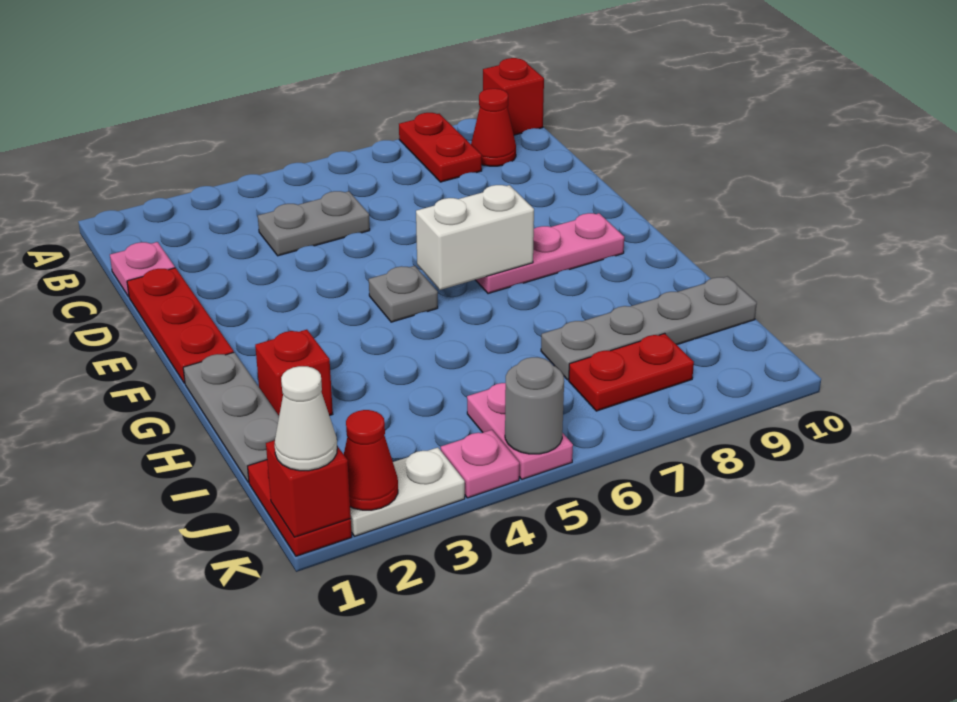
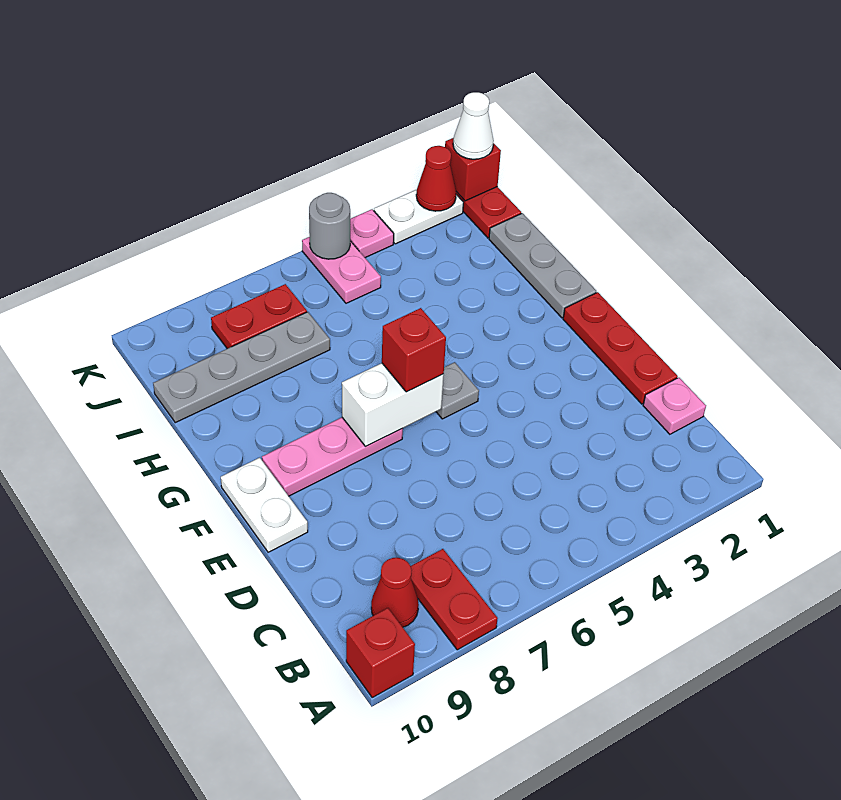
grey 1x2 plate [258,191,370,256] -> none
none -> white 1x2 plate [221,458,308,552]
red 1x1 brick [255,330,333,416] -> red 1x1 brick moved to [382,308,446,392]

